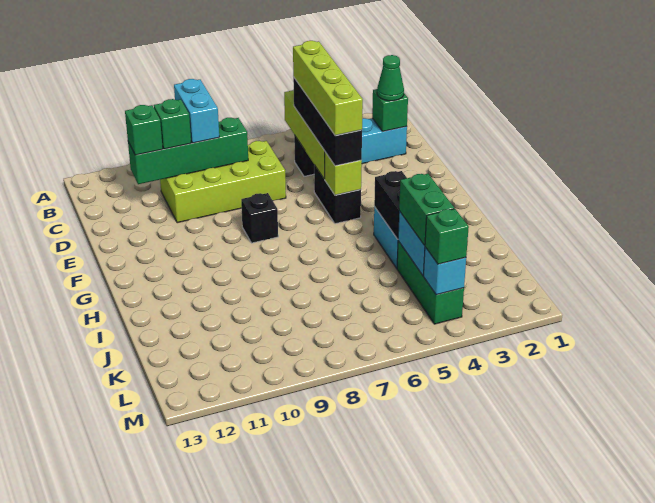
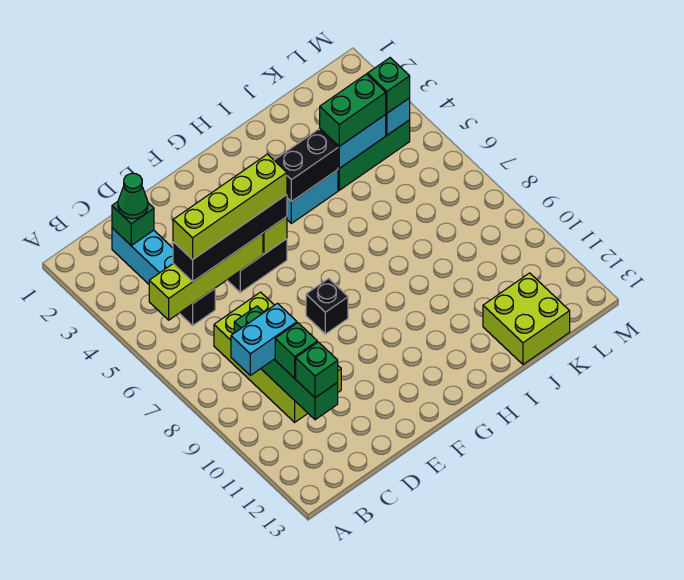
none -> lime 2x2 brick [483,273,570,364]

